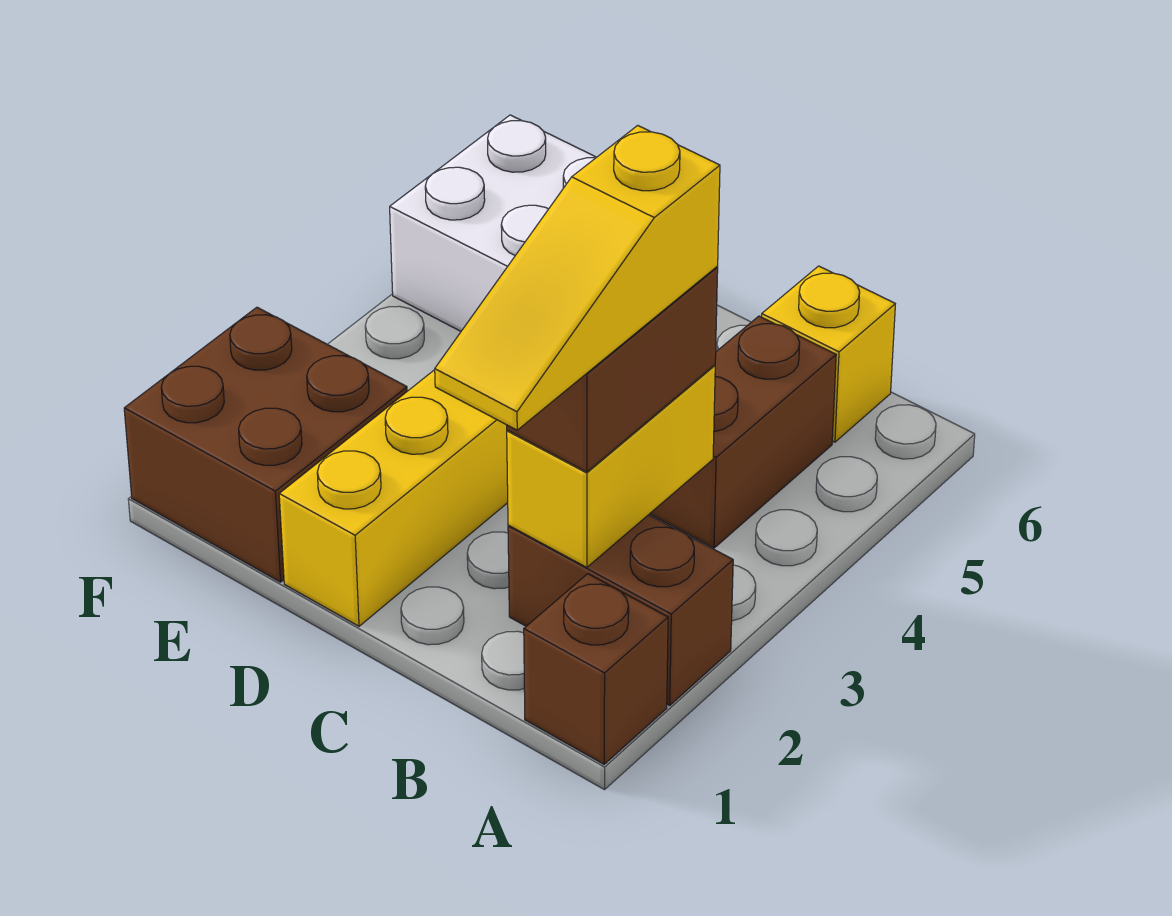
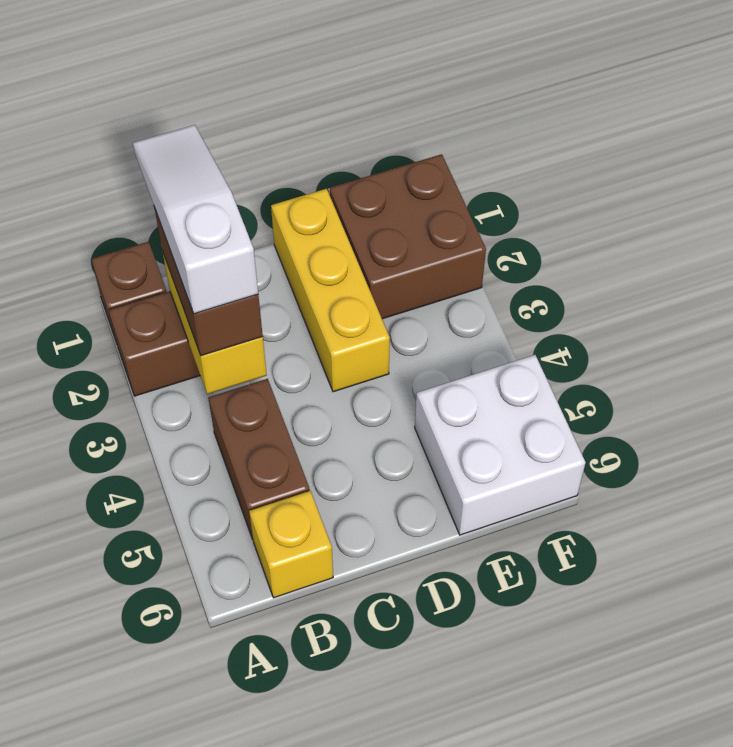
yellow 1x3 slope [435,125,720,430] -> white 1x3 slope [133,125,258,314]

